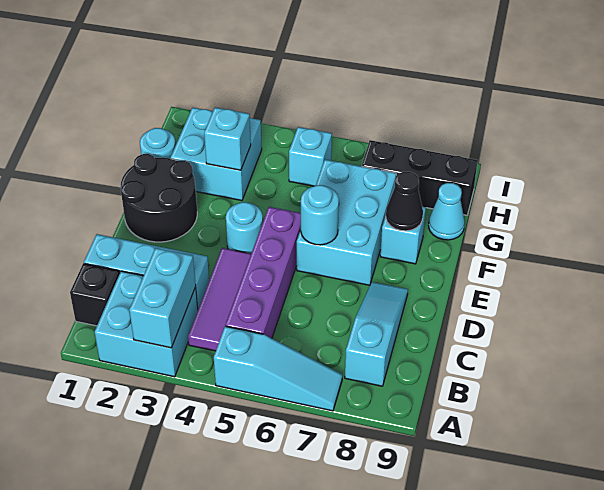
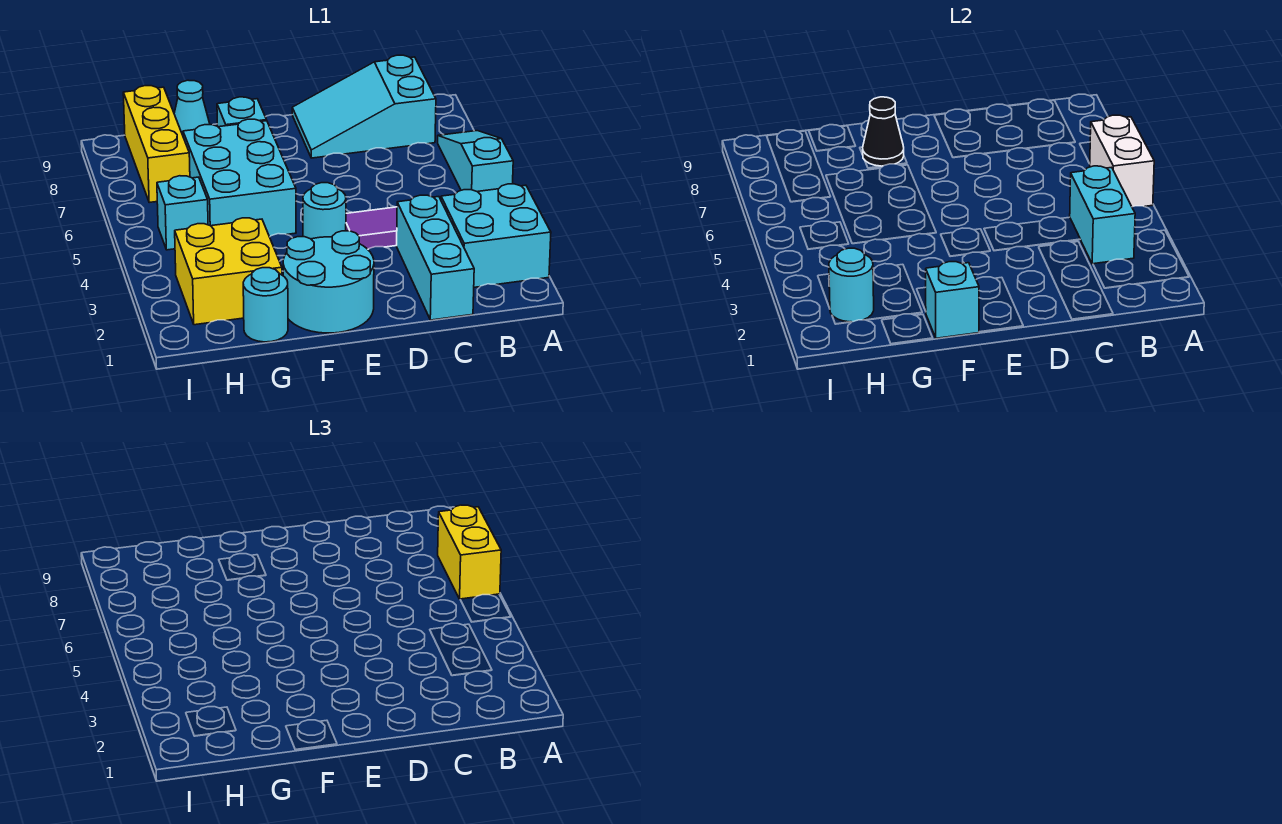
cyan 1x2 brick [129,248,196,348] -> cyan 1x2 brick turned to [1070,166,1135,264]
none -> white 1x2 brick [1090,115,1154,207]
none -> yellow 1x2 brick [438,505,501,599]
black 1x1 brick [70,263,120,326] -> none
purple 1x4 brick [225,207,301,338] -> none
cyan 1x3 slope [345,282,408,386] -> cyan 2x3 slope [292,55,436,158]
black 2x2 round brick [121,154,197,242] -> cyan 2x2 round brick [283,231,374,333]
cyan 2x3 brick [297,160,396,285] -> cyan 2x3 brick turned to [183,119,296,237]
cyan 1x1 round brick [301,185,339,245] -> cyan 1x1 round brick moved to [829,248,874,322]
cyan 2x2 brick [171,107,262,200] -> yellow 2x2 brick [175,218,282,325]
cyan 1x1 brick [204,107,251,170] -> cyan 1x1 brick moved to [926,262,979,338]
black 1x3 brick [362,140,478,215] -> yellow 1x3 brick [123,86,190,202]

